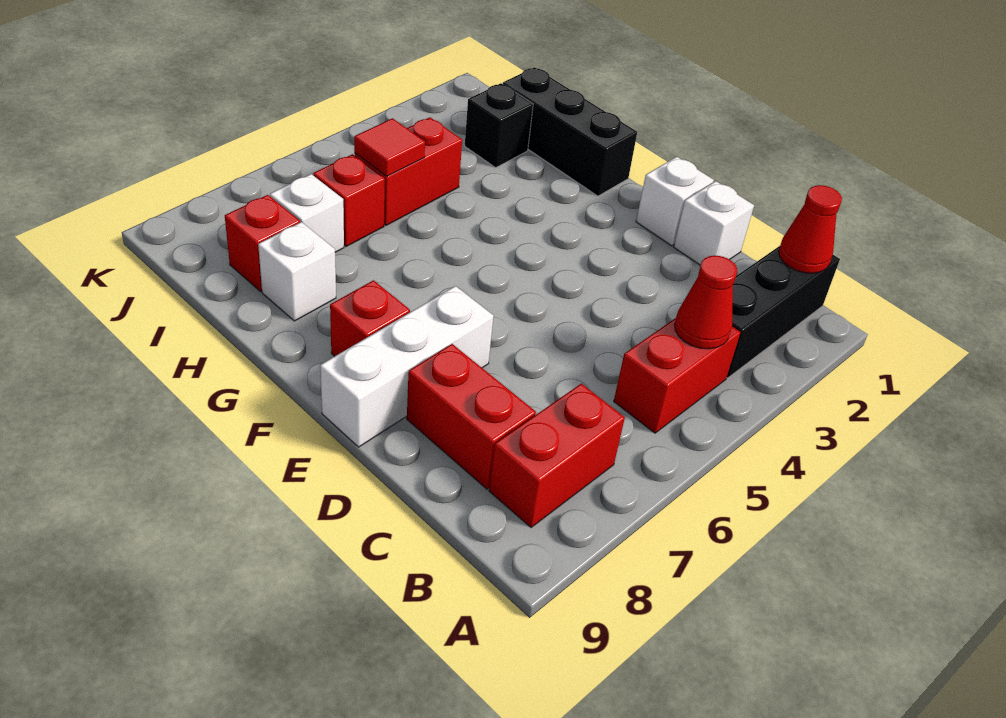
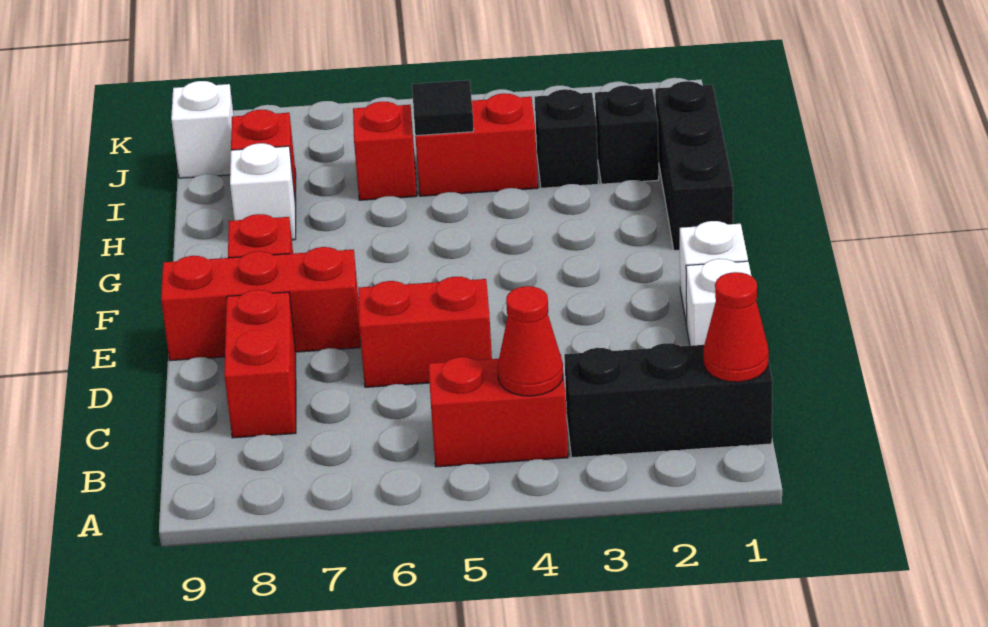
red 1x2 brick [489,384,625,527] -> red 1x2 brick moved to [358,277,492,387]
white 1x3 brick [320,286,494,447] -> red 1x3 brick [161,247,360,361]
none -> black 1x1 brick [535,89,598,188]
red 1x1 tile [354,118,425,176] -> black 1x1 tile [412,80,474,136]
white 1x1 brick [270,174,344,252] -> white 1x1 brick moved to [171,81,234,178]

